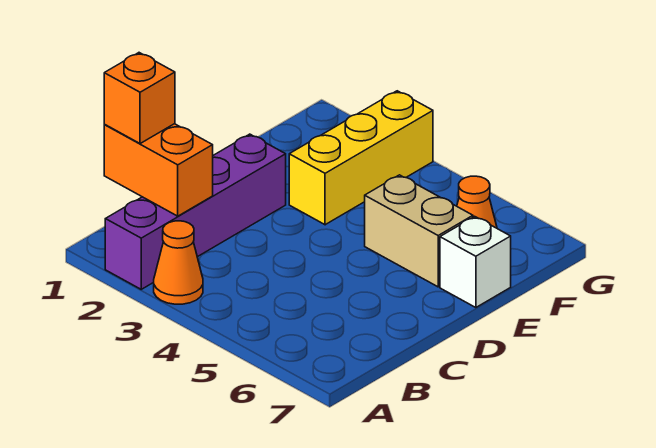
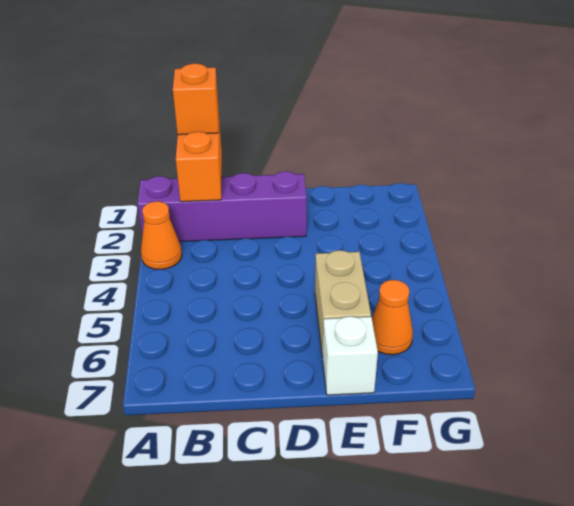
yellow 1x3 brick [289,91,433,225] -> none

